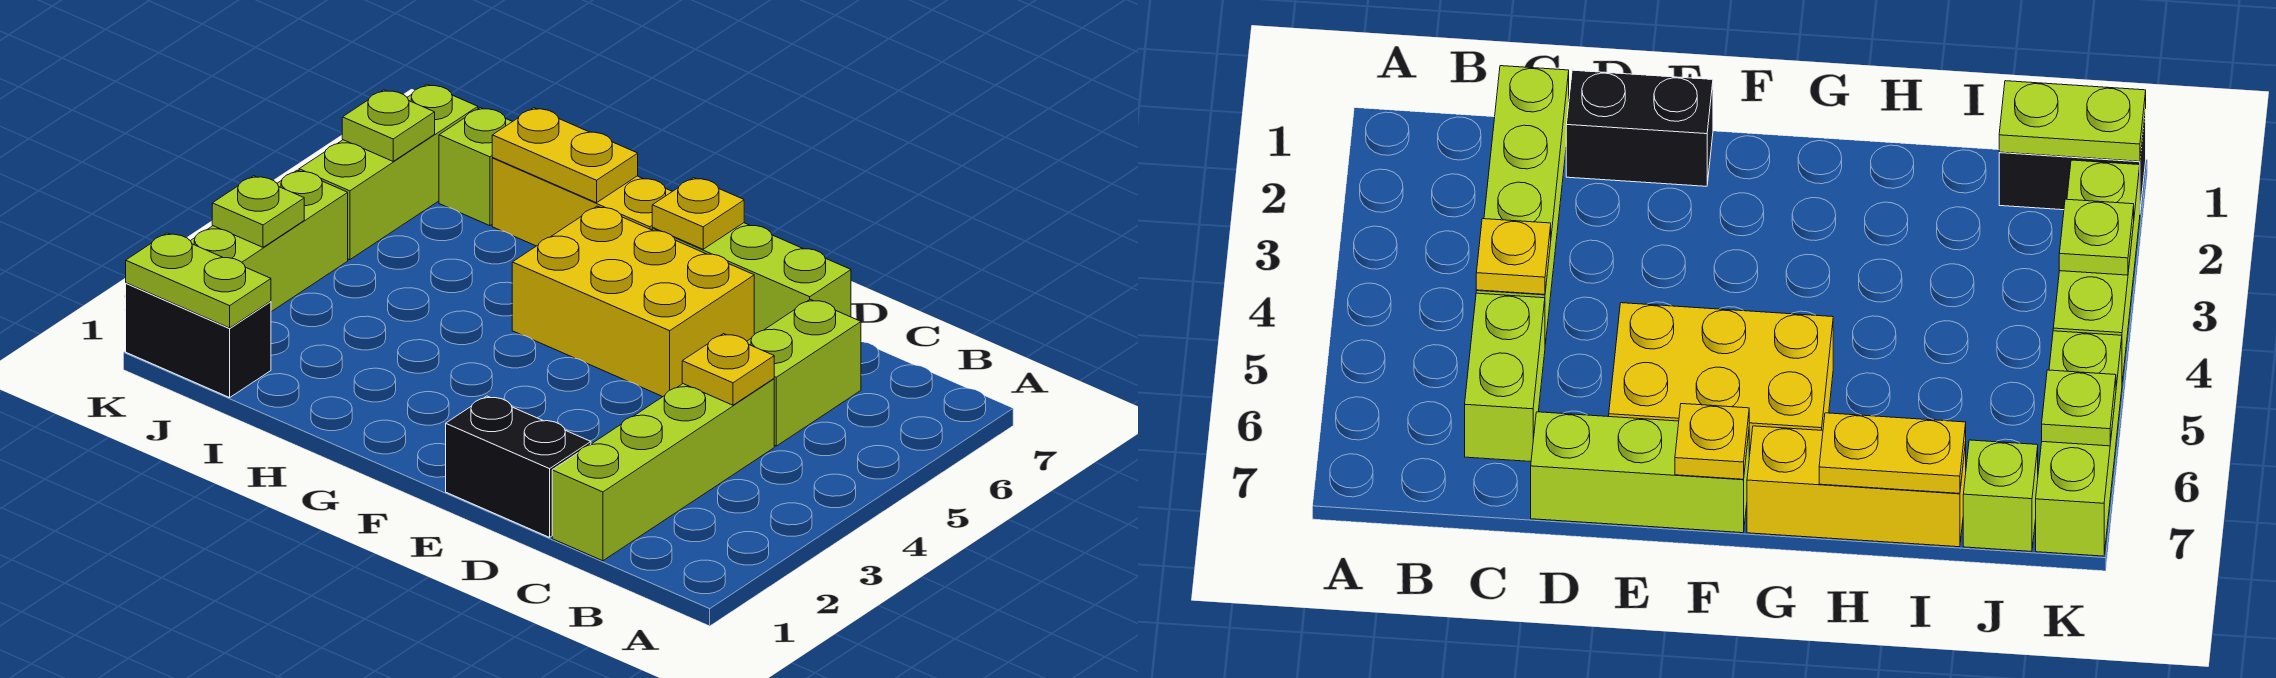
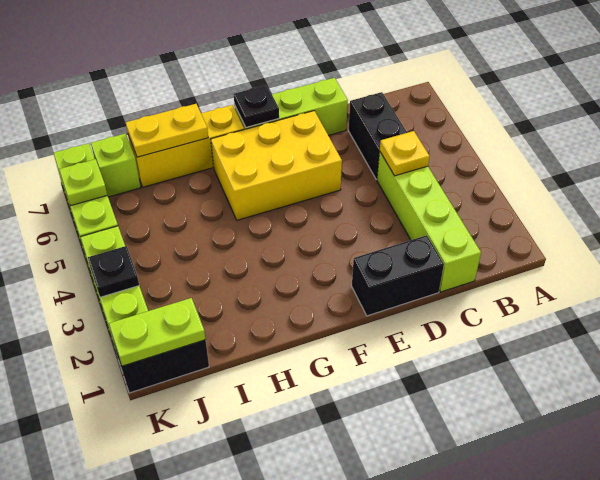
lime 1x2 brick [747,299,861,446] -> black 1x2 brick [349,92,407,179]
yellow 1x1 plate [652,178,744,249] -> black 1x1 plate [234,85,279,127]
lime 1x1 plate [212,176,304,247] -> black 1x1 plate [88,246,139,297]

